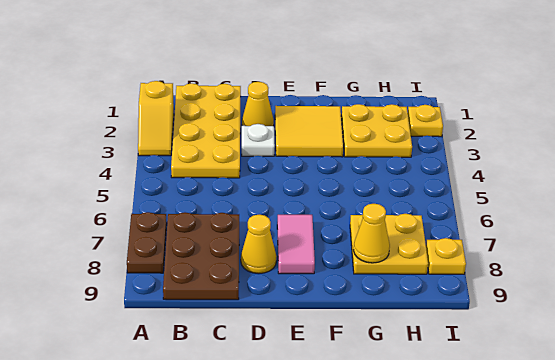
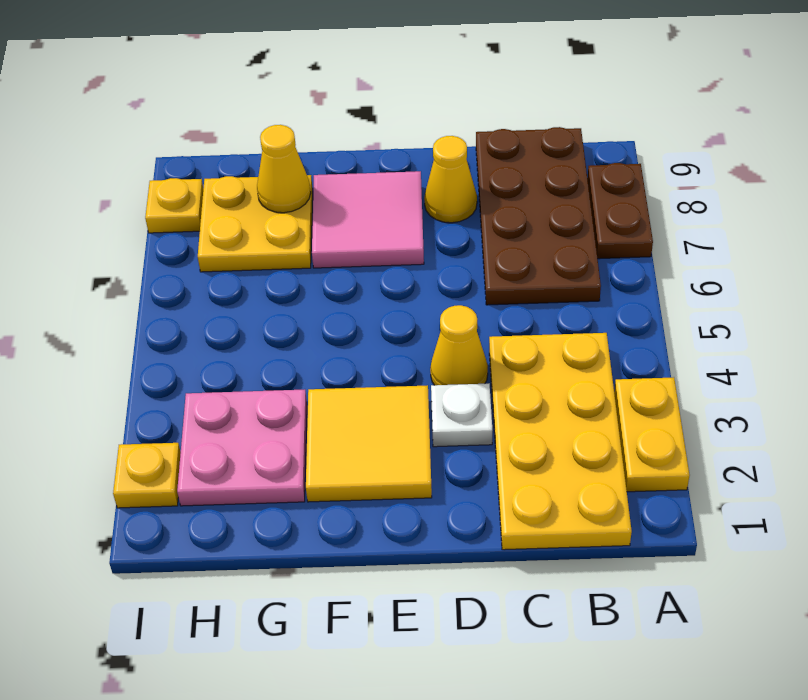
yellow 1x2 slope [138,81,174,156] -> yellow 1x2 plate [614,377,690,492]
brown 2x3 plate [163,212,239,300] -> brown 2x4 plate [476,127,601,305]
yellow 1x1 cone [242,82,274,126] -> yellow 1x1 cone moved to [430,305,488,385]
pink 1x2 tile [277,215,315,274] -> pink 2x2 tile [312,171,424,268]
yellow 2x2 plate [341,104,412,157] -> pink 2x2 plate [177,389,307,506]

